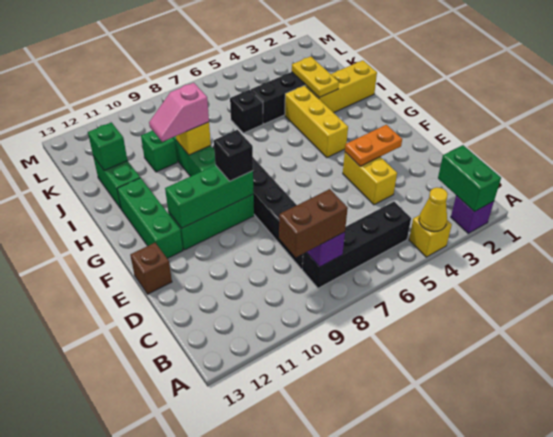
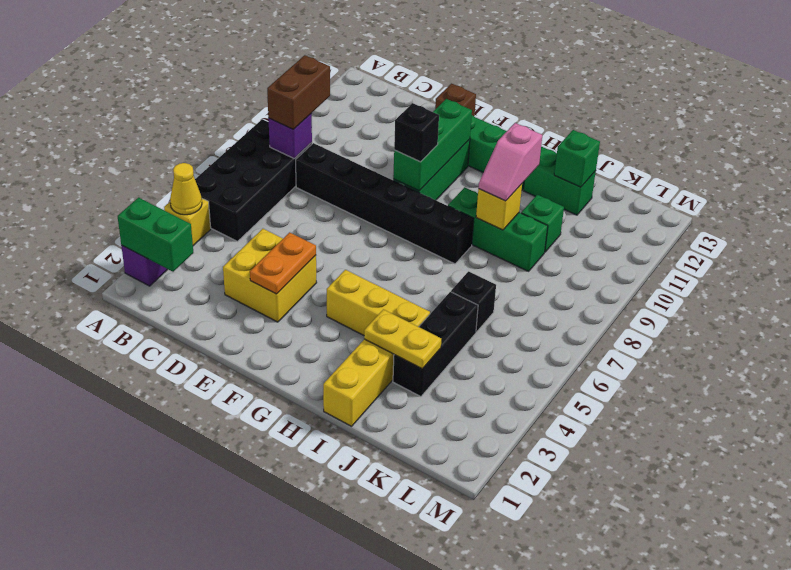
black 1x4 brick [302,202,411,288] -> black 2x4 brick [195,119,312,241]
yellow 1x2 brick [343,152,397,205] -> yellow 2x2 brick [223,229,317,322]
pink 1x2 slope [149,83,209,142] -> pink 1x2 slope turned to [478,123,542,201]

